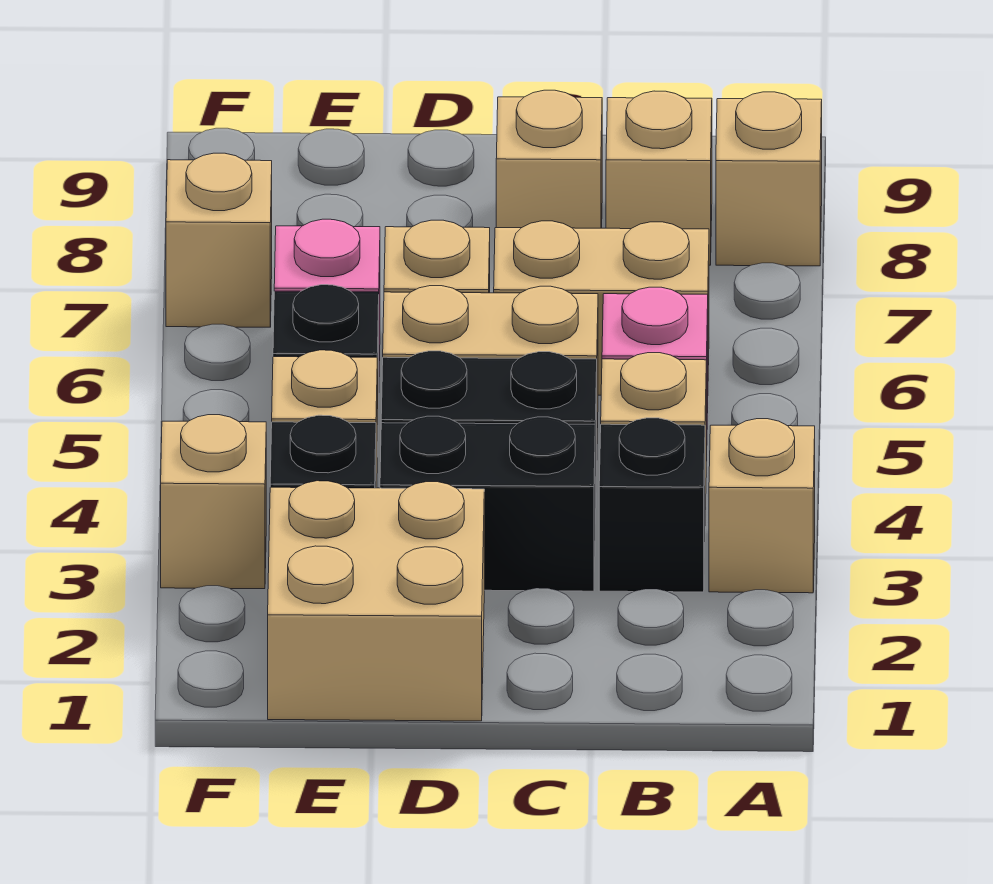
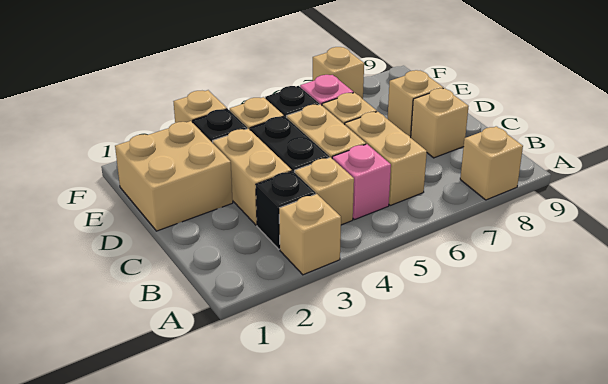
tan 1x1 brick [606,91,712,265] -> tan 1x1 brick moved to [388,70,443,138]
black 1x2 brick [380,416,595,591] -> tan 1x2 brick [213,129,292,225]

